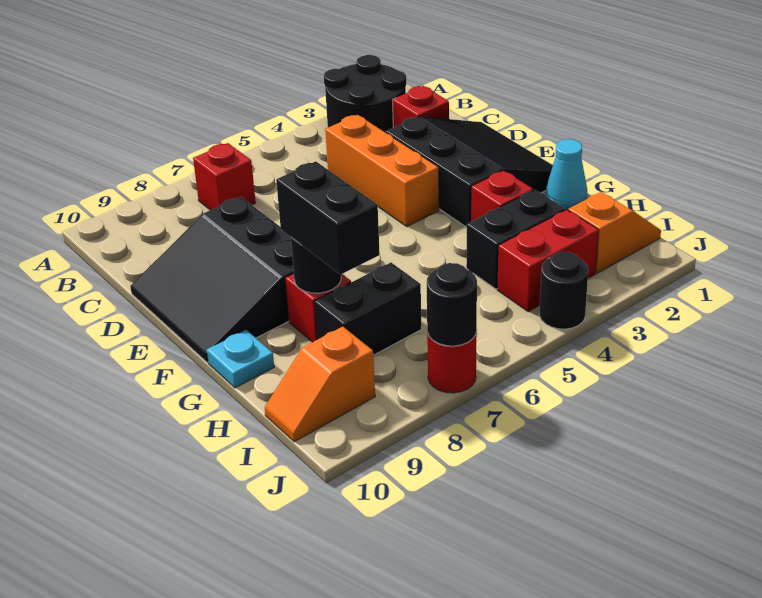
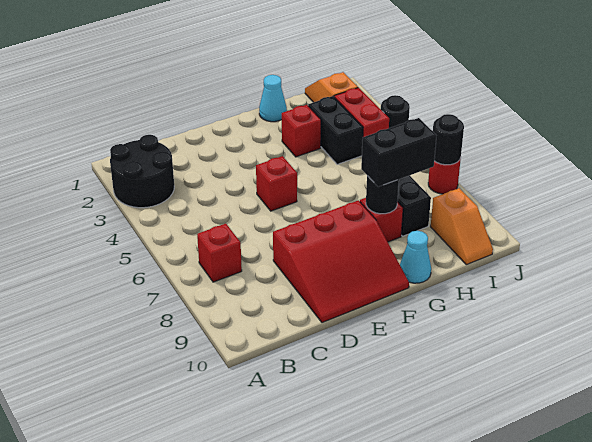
red 1x1 brick [392,86,449,127] -> red 1x1 brick moved to [256,156,297,211]
orange 1x3 brick [325,115,439,226] -> none
black 3x3 slope [386,116,553,227] -> none
black 3x3 slope [130,197,294,362] -> red 3x3 slope [273,200,409,322]
cyan 1x1 plate [207,330,274,388] -> cyan 1x1 cone [400,231,431,283]

